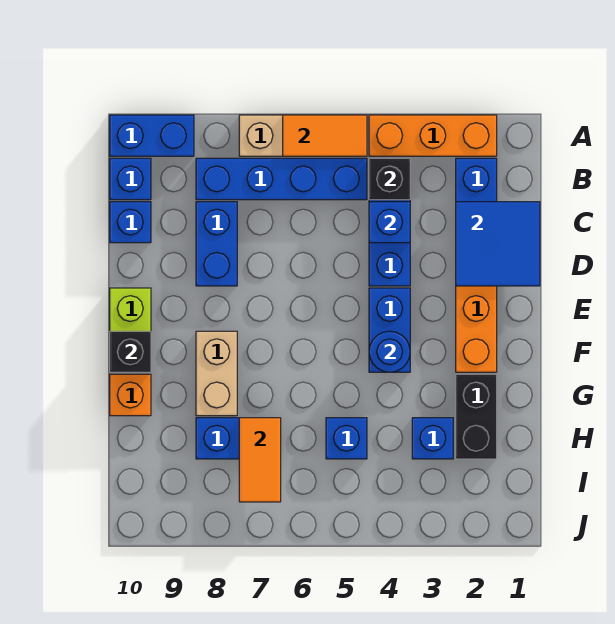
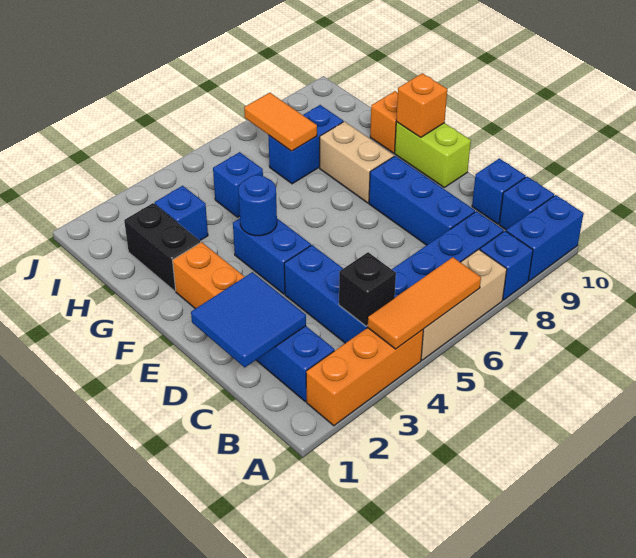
orange 1x2 tile [283,115,367,156] -> orange 1x3 tile [367,257,481,349]
blue 1x1 brick [369,202,410,243] -> blue 1x1 brick moved to [480,231,533,300]
blue 1x2 brick [196,202,237,286] -> blue 1x3 brick [369,156,475,245]
black 1x1 brick [110,331,151,372] -> orange 1x1 brick [396,73,447,137]

